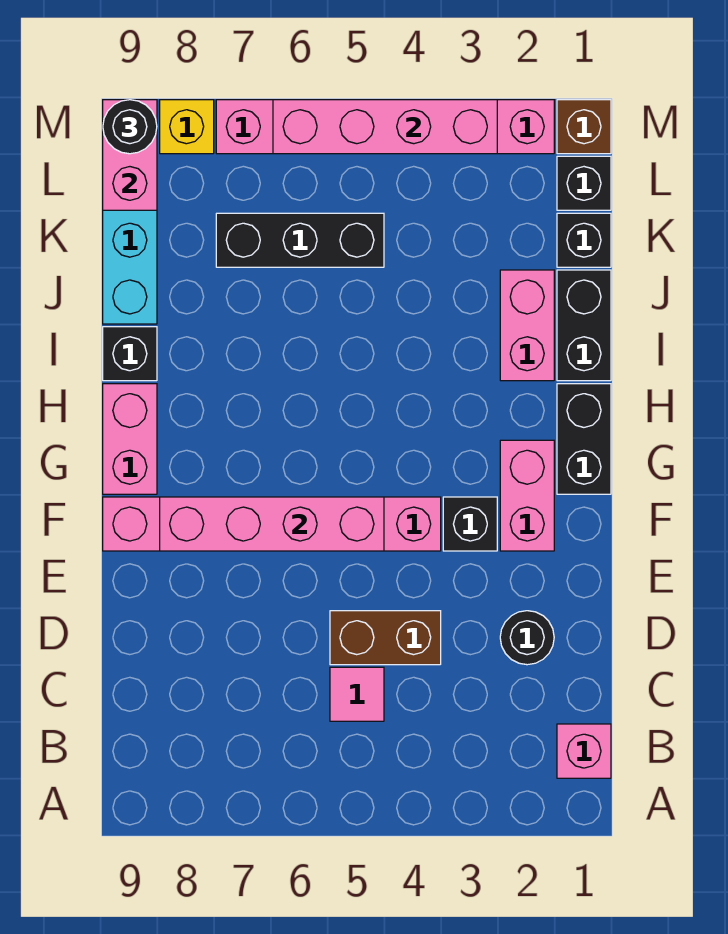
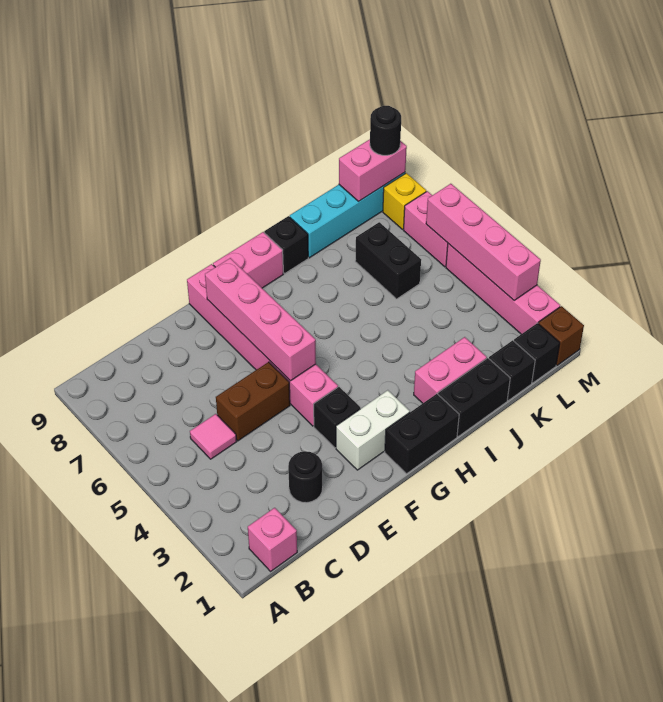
brown 1x2 brick [330,611,441,665] -> brown 1x2 brick turned to [216,362,290,441]
pink 1x2 brick [500,440,554,551] -> white 1x2 brick [336,390,410,470]
black 1x3 brick [216,213,384,267] -> black 1x2 brick [355,222,421,299]

